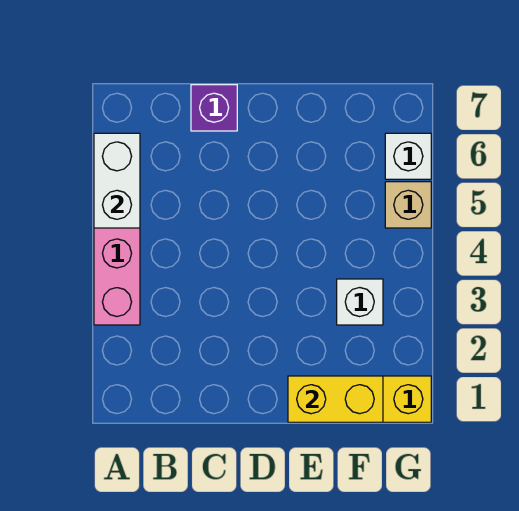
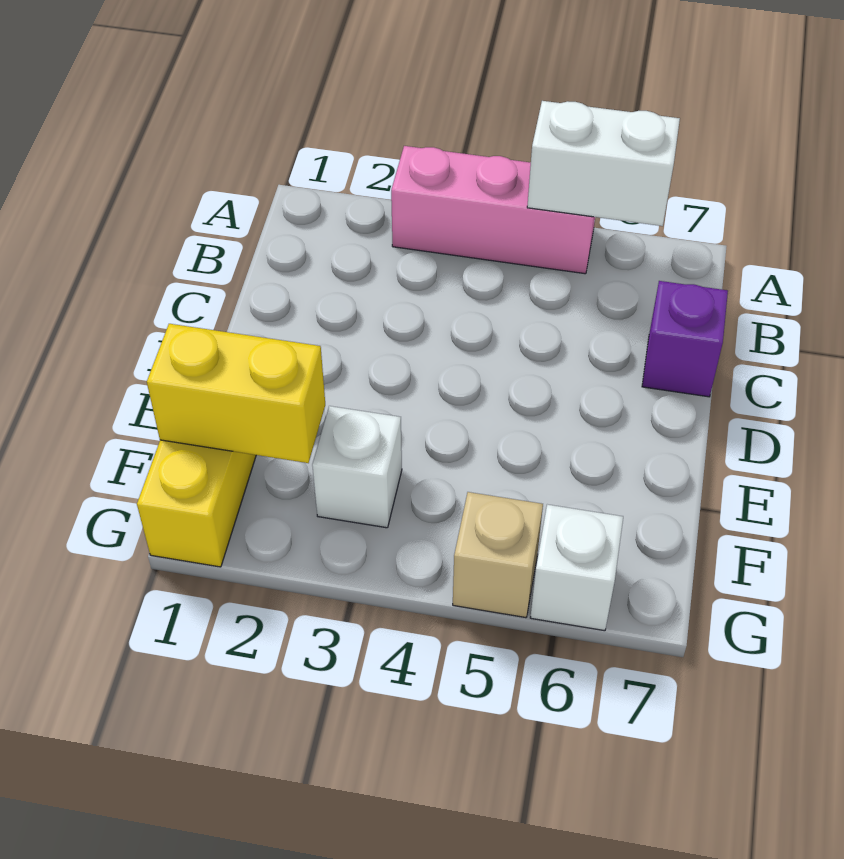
yellow 1x2 brick [288,376,383,422] -> yellow 1x2 brick turned to [147,324,325,463]

